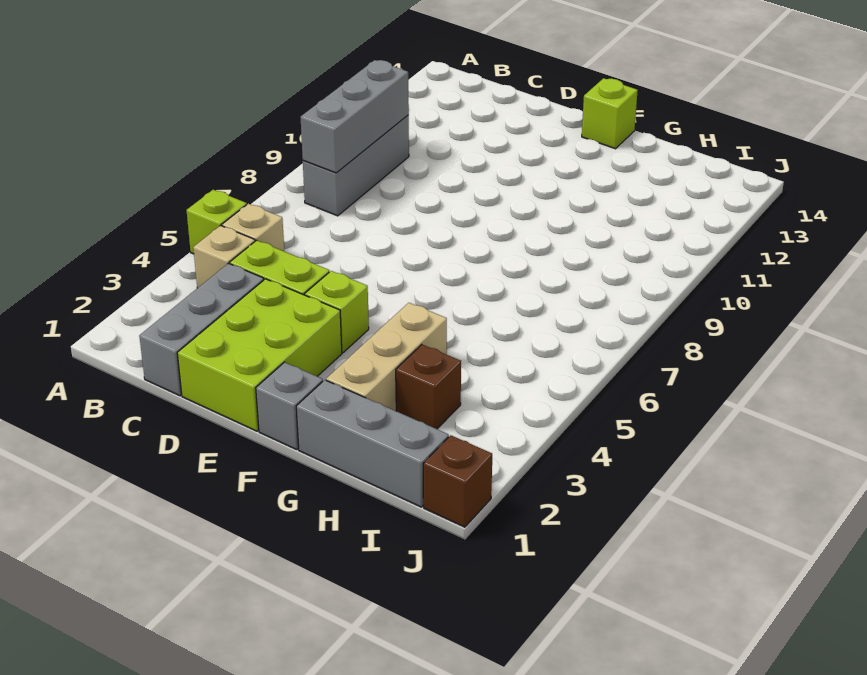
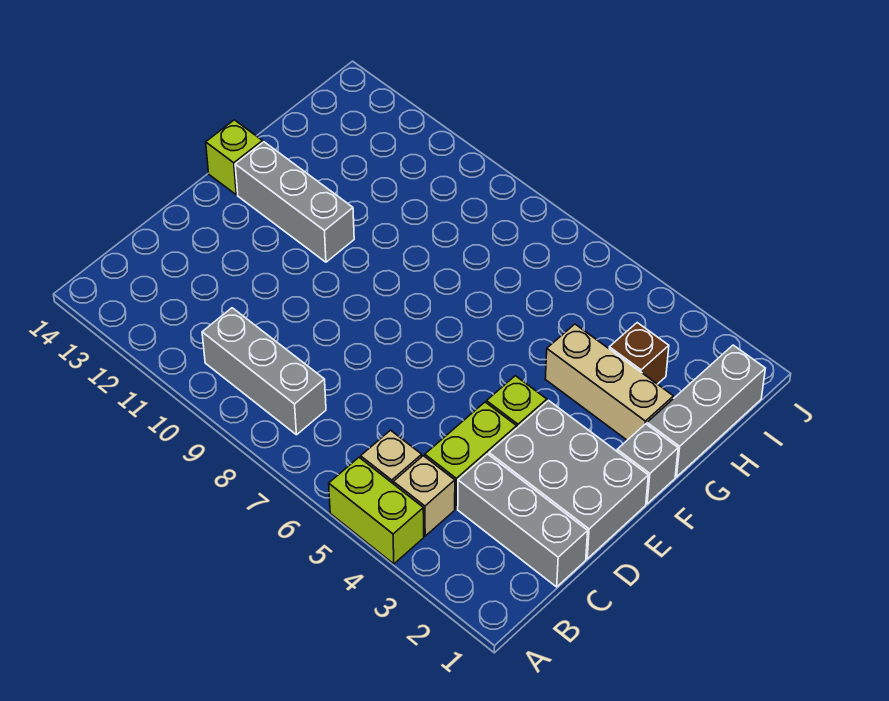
lime 1x1 brick [187,190,247,254] -> lime 1x2 brick [329,457,424,564]
grey 1x3 brick [301,60,409,173] -> grey 1x3 brick moved to [235,142,354,262]
lime 2x3 brick [177,279,342,431] -> grey 2x3 brick [489,401,648,559]
brown 1x1 brick [423,435,492,527] -> none

